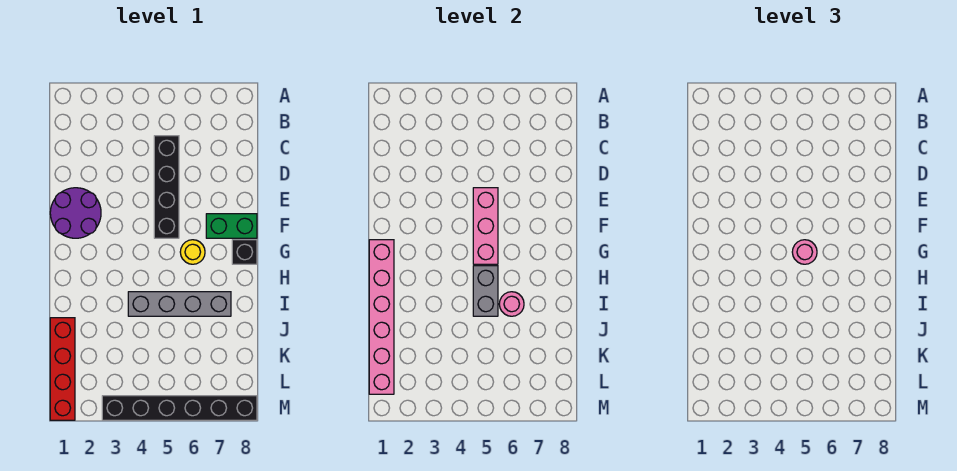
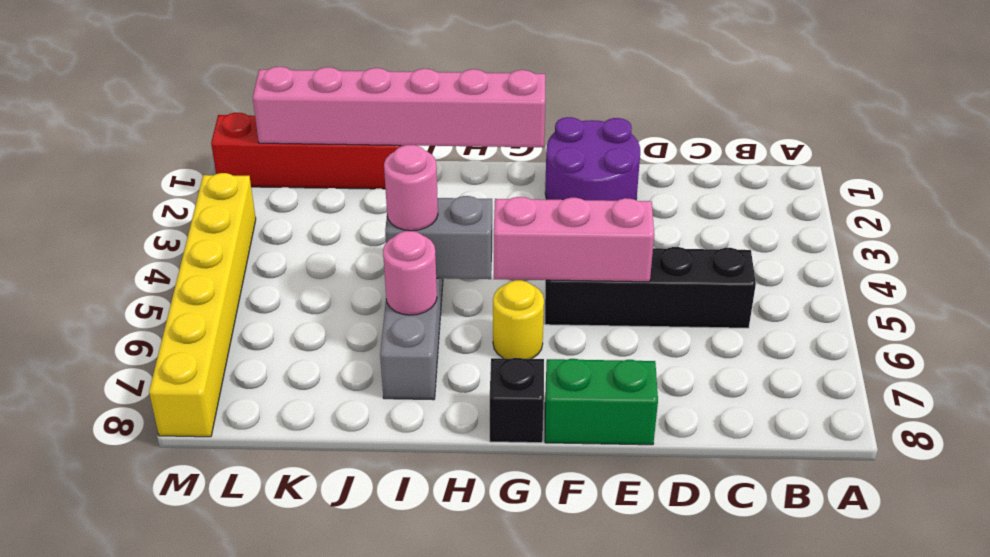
green 1x2 brick [206,214,257,238] -> green 1x2 brick turned to [545,359,658,445]
pink 1x1 round brick [792,240,817,264] -> pink 1x1 round brick moved to [384,145,438,231]
black 1x6 brick [102,396,257,420] -> yellow 1x6 brick [149,173,256,437]

